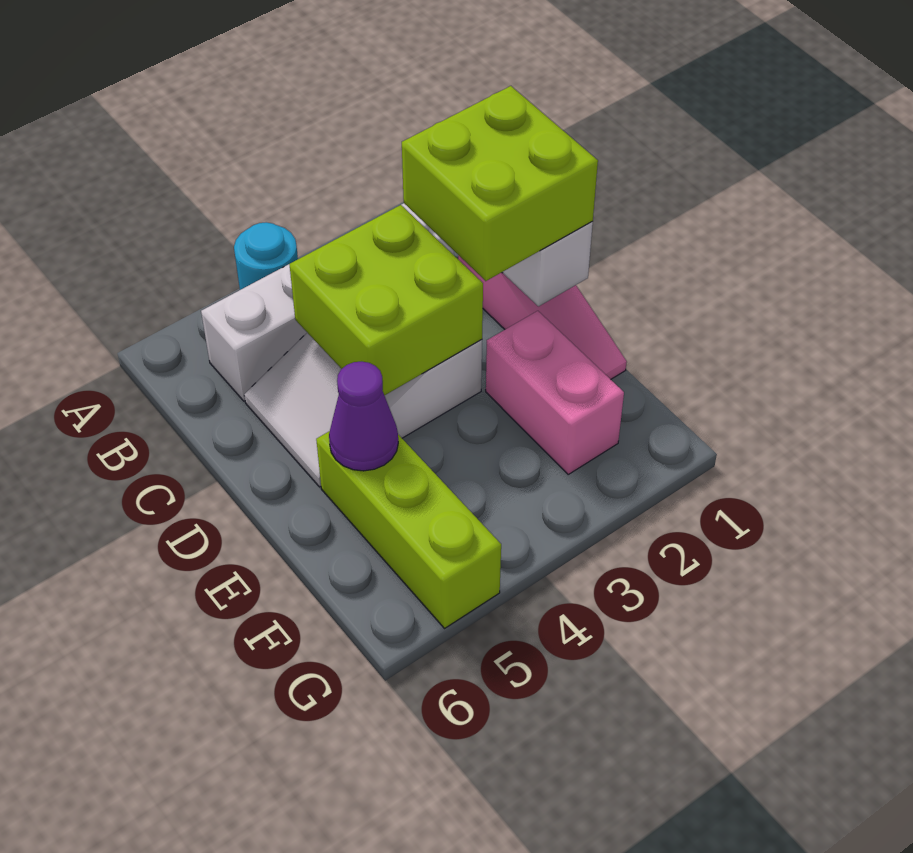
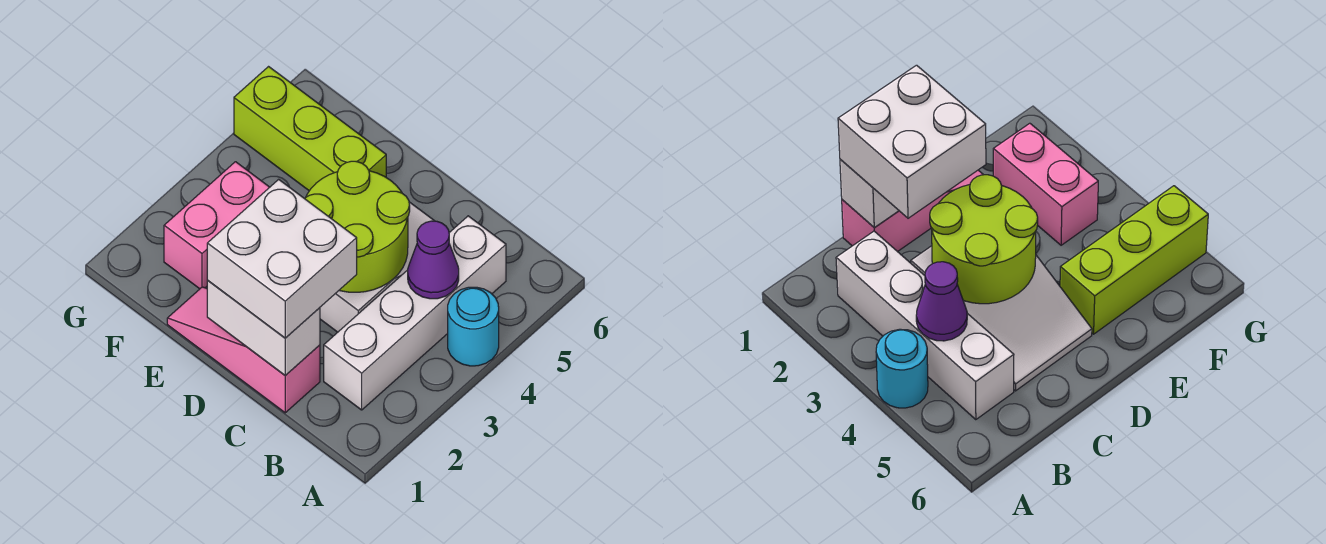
lime 2x2 brick [402,86,598,281] -> white 2x2 brick [207,179,357,338]
lime 2x2 brick [289,205,483,395] -> lime 2x2 round brick [305,161,410,292]
pink 1x2 brick [486,311,624,474] -> pink 1x2 brick turned to [164,162,270,289]
purple 1x1 cone [329,362,398,471] -> purple 1x1 cone moved to [408,221,459,299]

